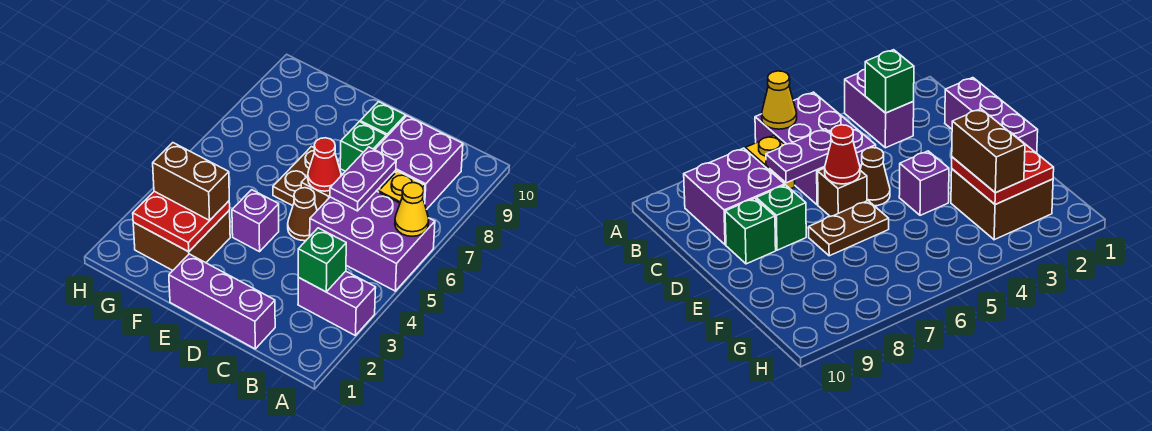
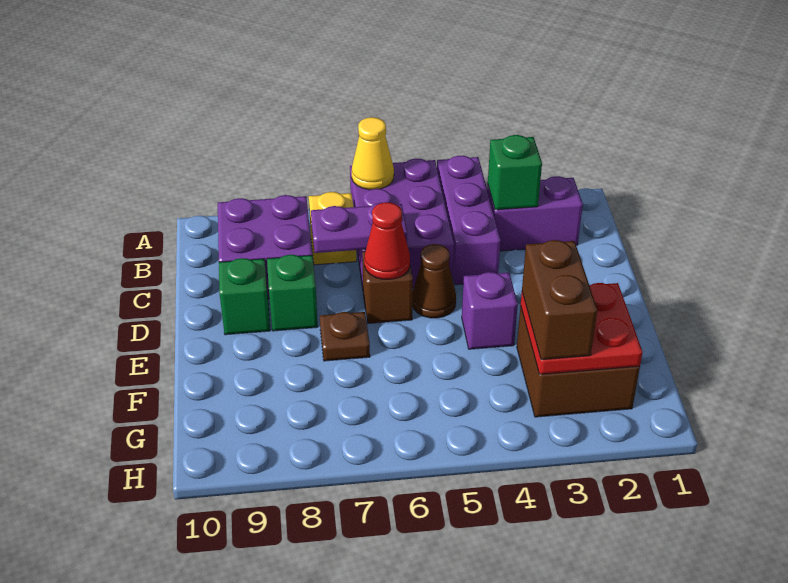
purple 1x2 brick [298,271,376,336] -> purple 1x2 brick turned to [487,176,583,251]
purple 1x3 brick [169,254,275,349] -> purple 1x3 brick moved to [437,156,501,285]
brown 1x2 plate [273,147,338,206] -> brown 1x1 plate [320,312,370,361]

